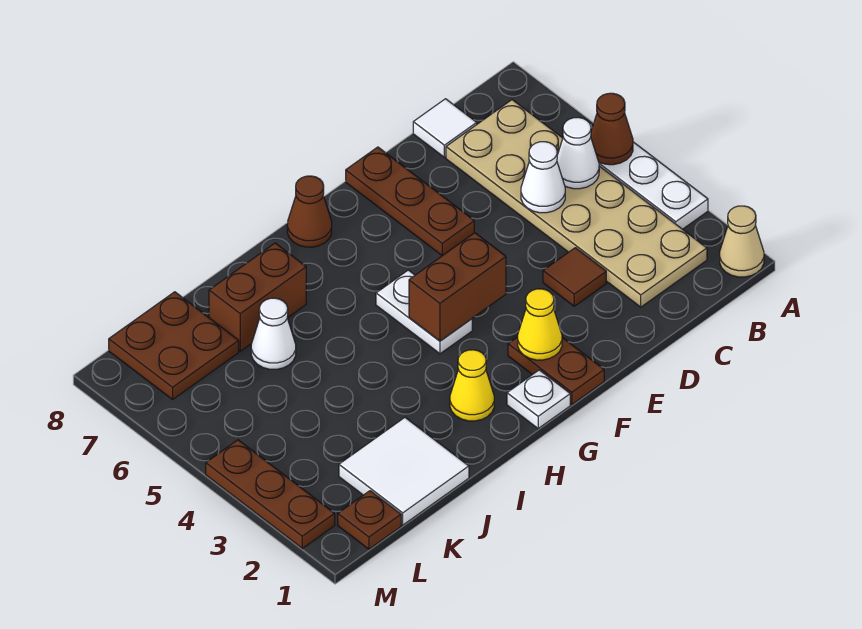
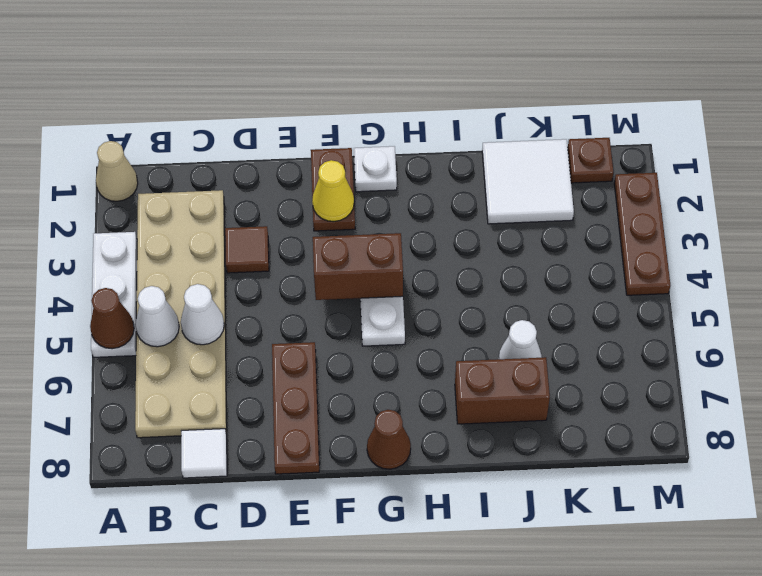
yellow 1x1 cone [450,350,494,421] -> none
brown 2x2 plate [109,292,239,399] -> none

